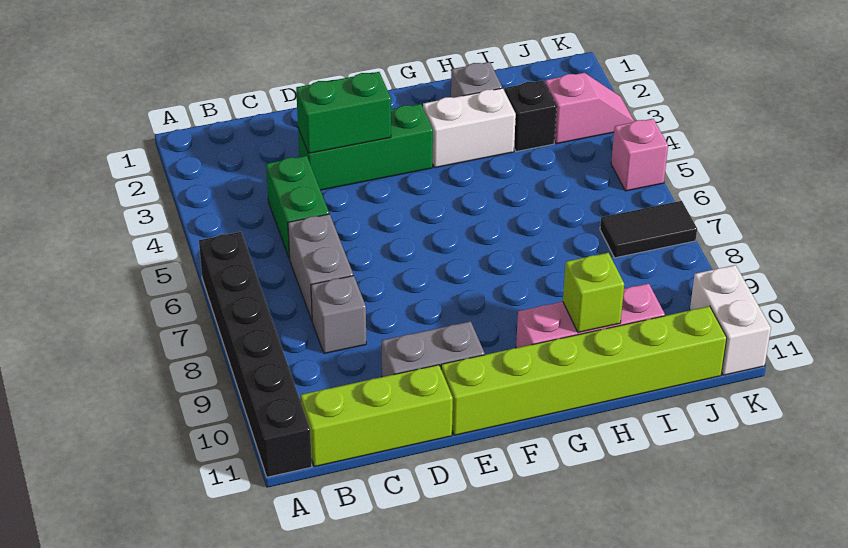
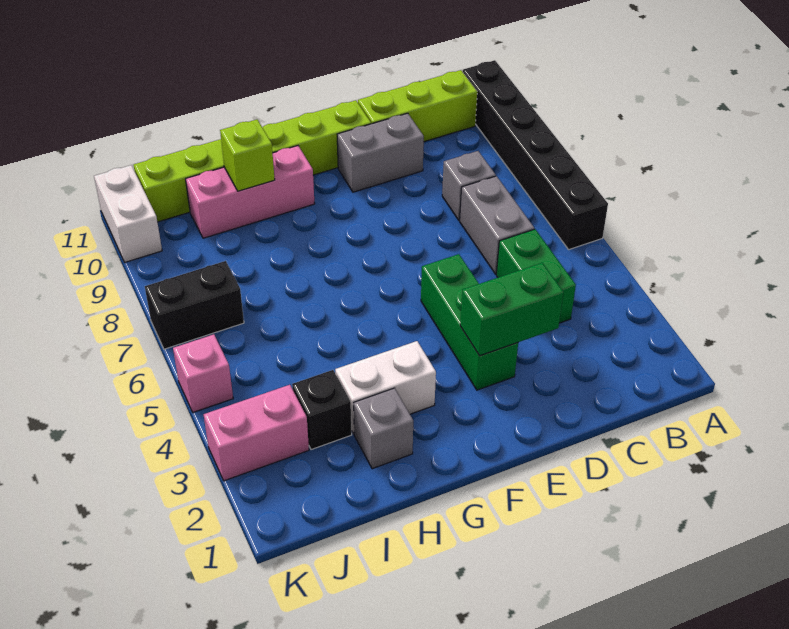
green 1x3 brick [298,104,433,190] -> green 1x3 brick turned to [421,254,518,390]
pink 1x2 slope [545,73,634,144] -> pink 1x2 brick [204,385,309,481]
black 1x2 tile [600,201,697,258] -> black 1x2 brick [145,261,244,349]

